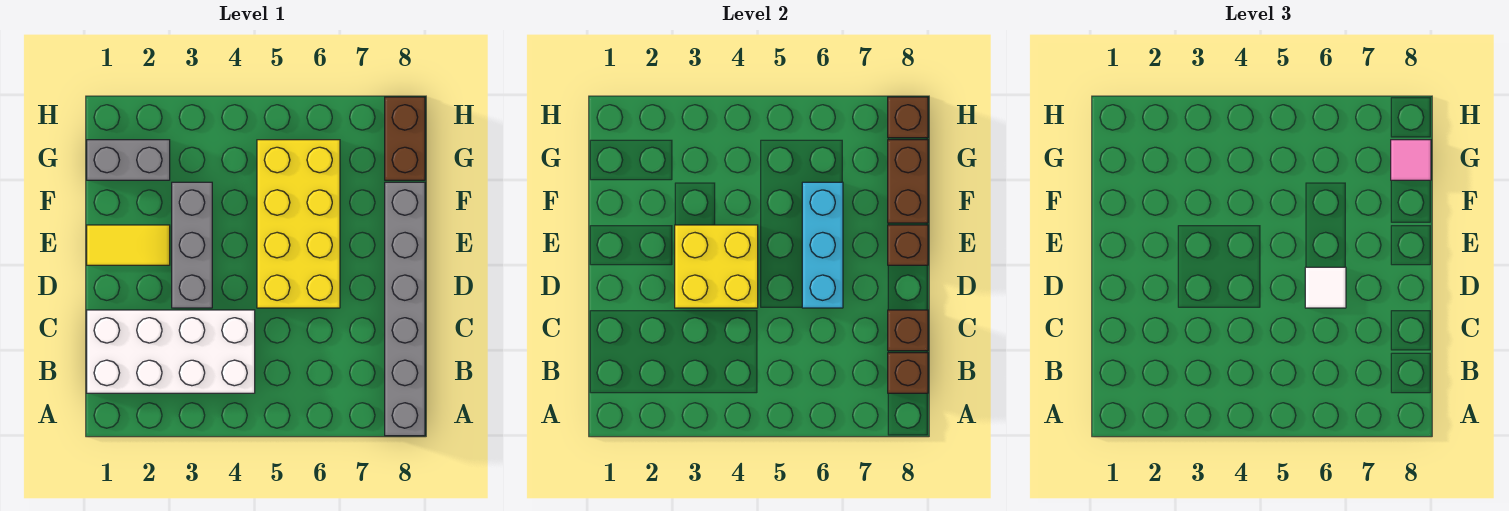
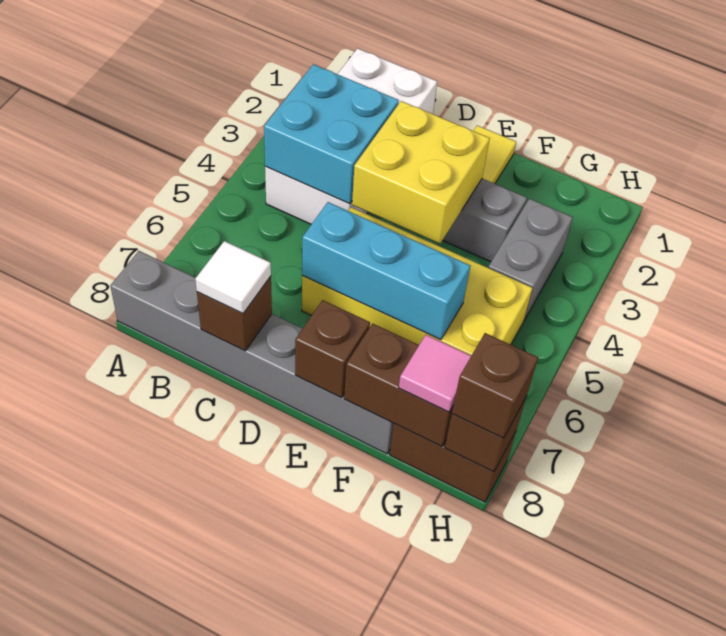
none -> cyan 2x2 brick [264,64,399,204]
brown 1x1 brick [888,353,928,393] -> brown 1x1 brick moved to [452,333,538,438]
white 1x1 tile [1305,267,1346,308] -> white 1x1 tile moved to [195,241,271,314]
grey 1x2 brick [87,140,170,180] -> grey 1x2 brick moved to [488,199,573,320]

